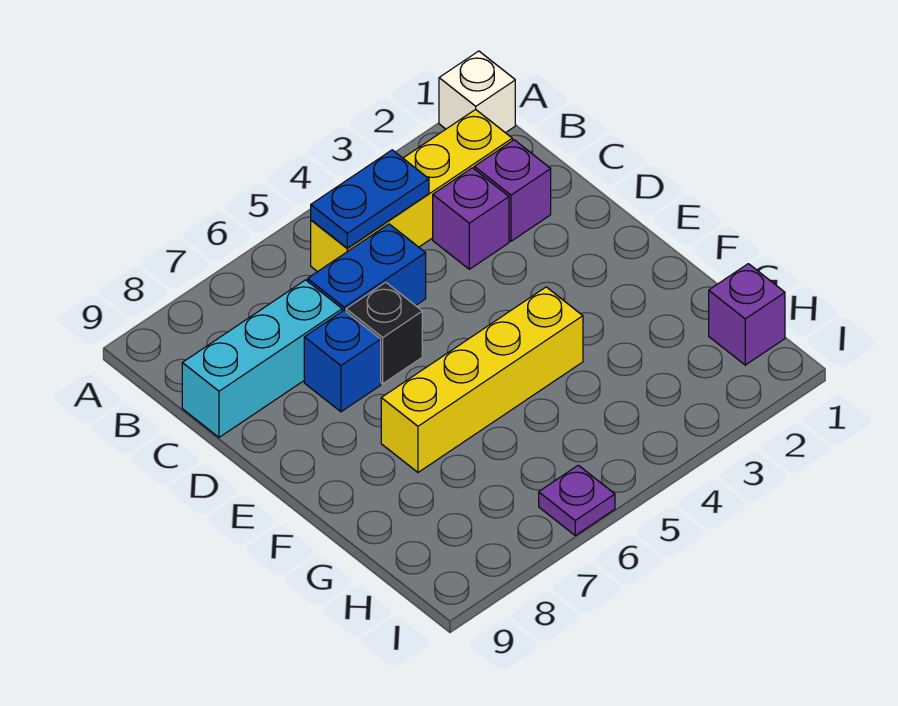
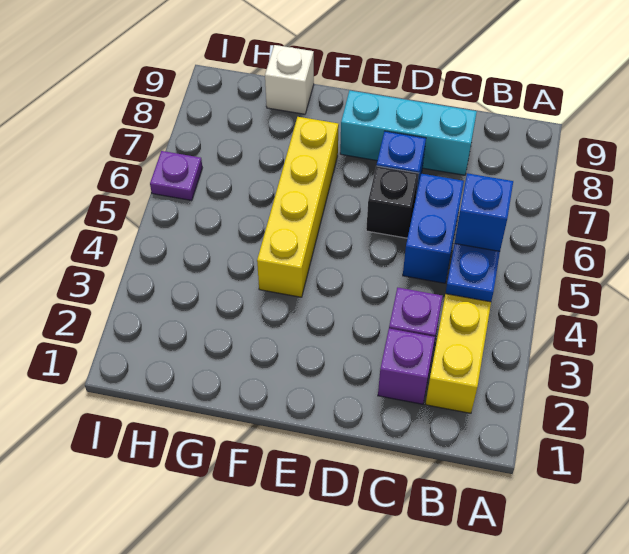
white 1x1 brick [439,51,515,133] -> white 1x1 brick moved to [265,45,314,114]
none -> blue 1x1 brick [455,173,513,251]
cyan 1x3 brick [182,280,342,437] -> cyan 1x3 brick turned to [340,90,477,175]
purple 1x1 brick [709,264,785,365] -> none

